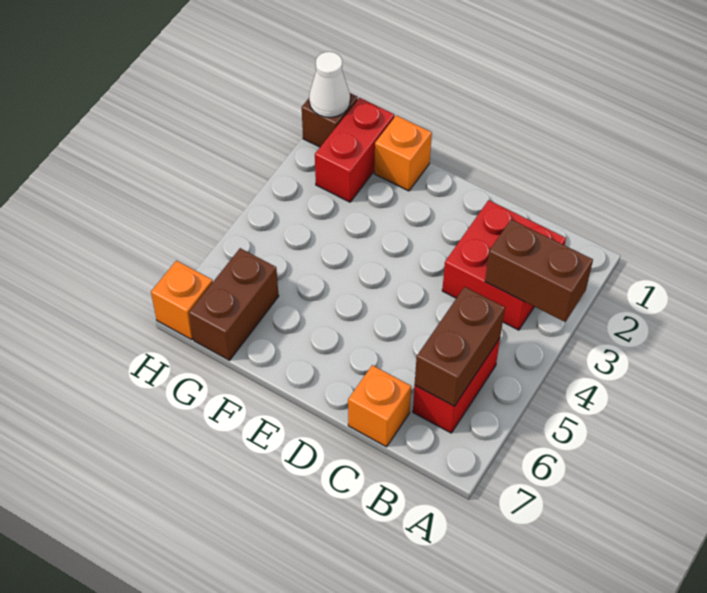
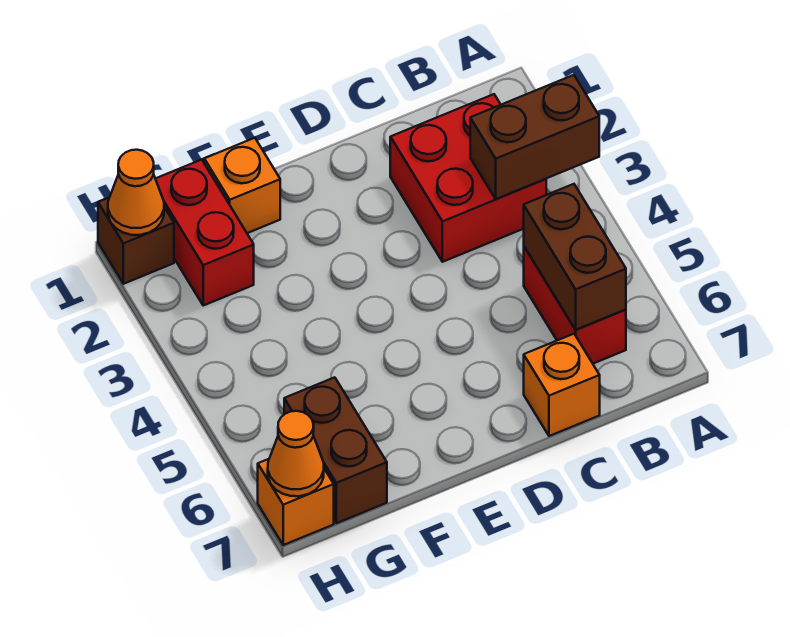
white 1x1 cone [309,52,350,117] -> orange 1x1 cone [108,150,164,235]
none -> orange 1x1 cone [268,411,324,496]

